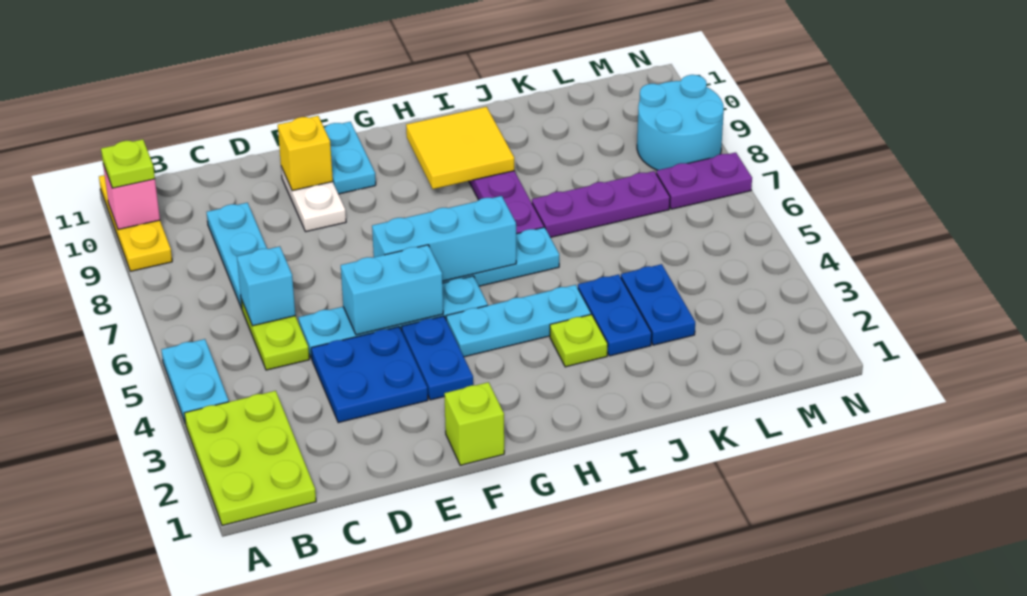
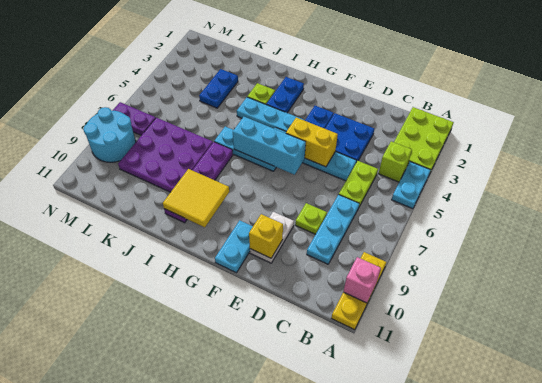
lime 1x1 plate [101,139,155,188] -> lime 1x1 plate moved to [295,203,327,234]
cyan 1x1 brick [237,246,295,326] -> none
cyan 1x2 brick [341,245,443,335] -> yellow 1x2 brick [286,117,338,167]
lime 1x1 brick [444,382,504,465] -> lime 1x1 brick moved to [379,141,412,182]
blue 1x2 plate [578,274,652,356] -> blue 1x2 plate moved to [266,77,304,113]
purple 1x3 plate [532,171,670,237] -> purple 3x3 plate [118,118,213,192]

